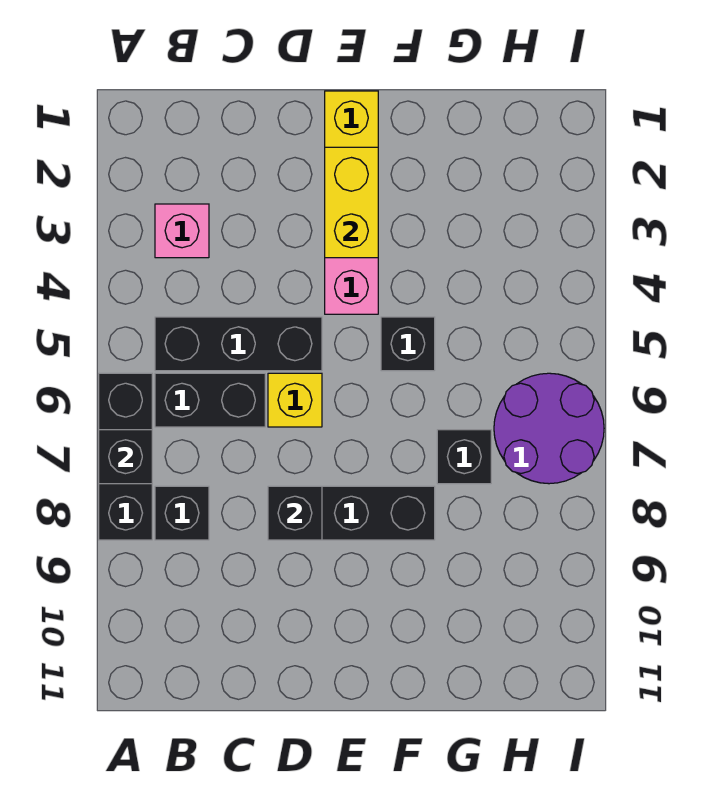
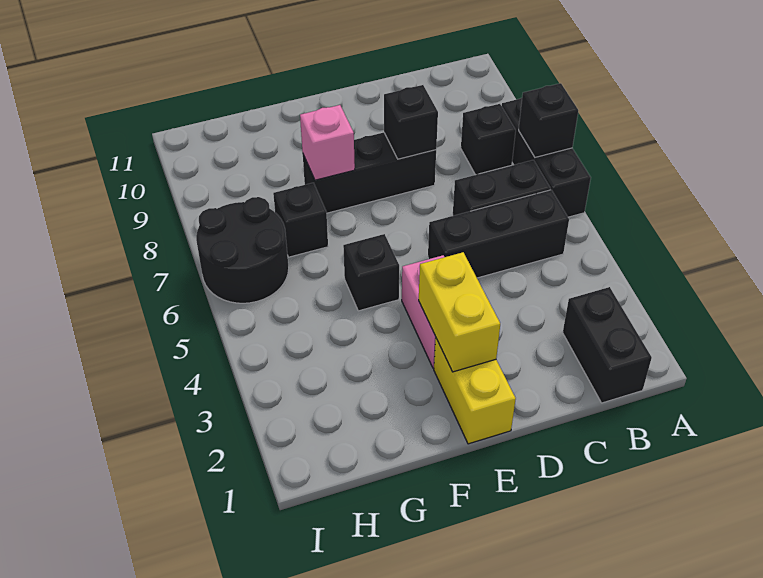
none -> black 1x2 brick [563,287,652,403]
pink 1x1 brick [155,204,209,258] -> pink 1x1 brick moved to [300,105,355,180]
yellow 1x1 brick [268,373,322,427] -> none
purple 2x2 round brick [494,373,604,484] -> black 2x2 round brick [196,197,289,303]

